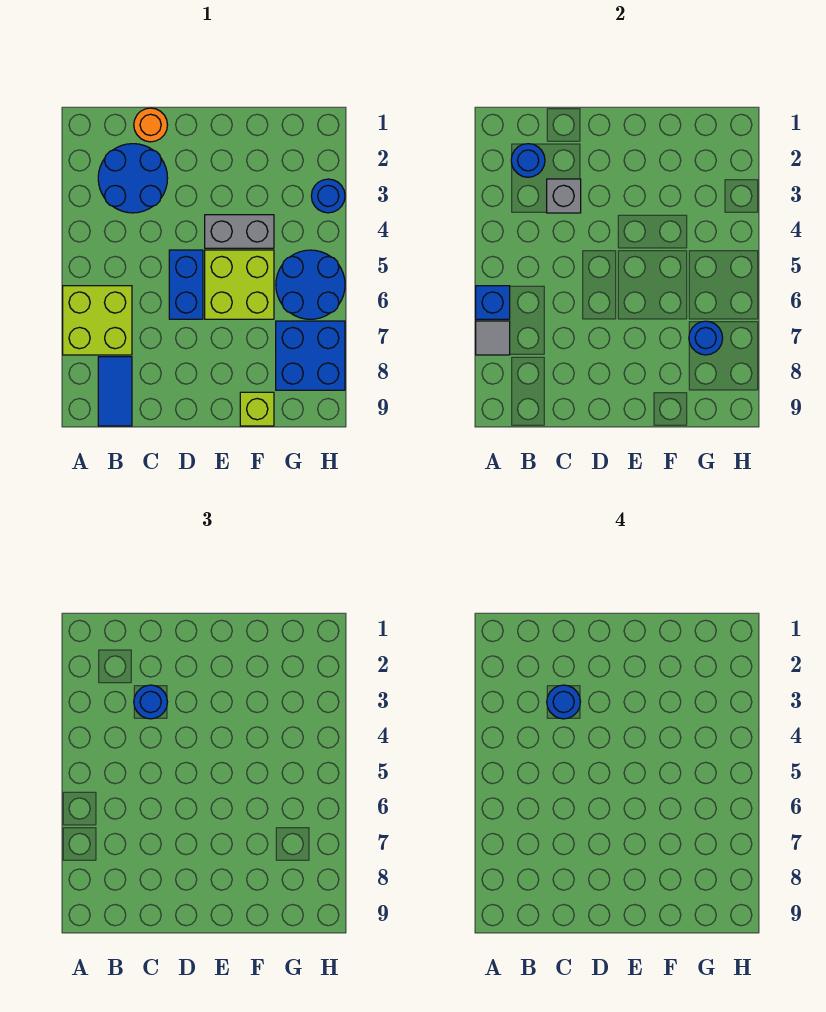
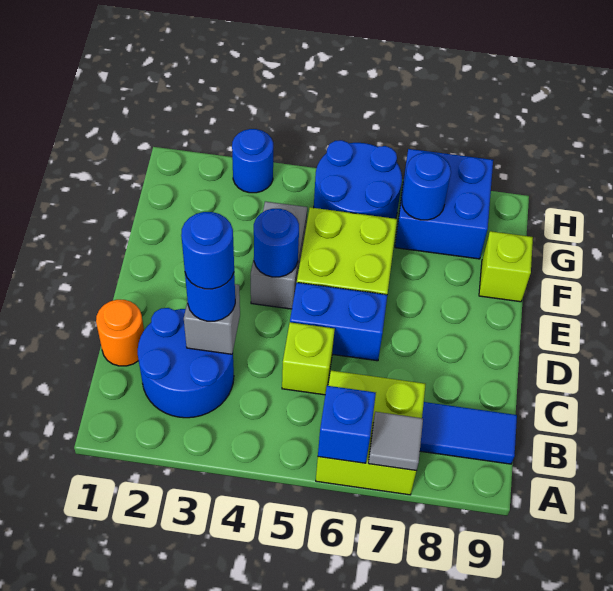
blue 1x1 round brick [511,144,545,177] -> blue 1x1 round brick moved to [254,209,299,277]
none -> lime 1x1 brick [282,322,335,395]

